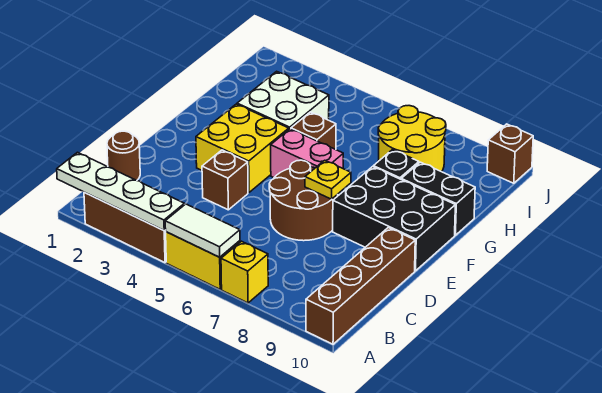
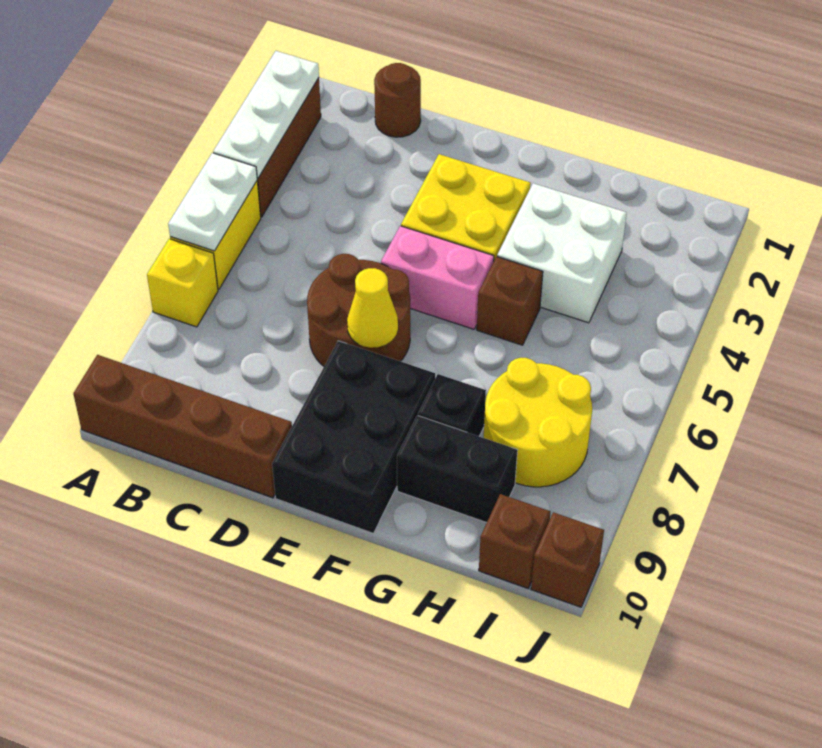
white 1x4 plate [57,152,184,230] -> white 1x3 plate [213,51,319,178]
white 1x2 tile [165,204,240,257] -> white 1x2 plate [168,153,257,251]
brown 1x1 brick [202,150,248,210] -> brown 1x1 brick moved to [479,494,550,588]
yellow 1x1 plate [305,160,351,199] -> yellow 1x1 cone [347,268,398,348]
pink 1x2 brick [271,129,343,178] -> pink 1x2 brick turned to [381,226,494,329]
black 1x2 brick [401,162,475,235] -> black 1x2 brick turned to [397,415,518,523]

